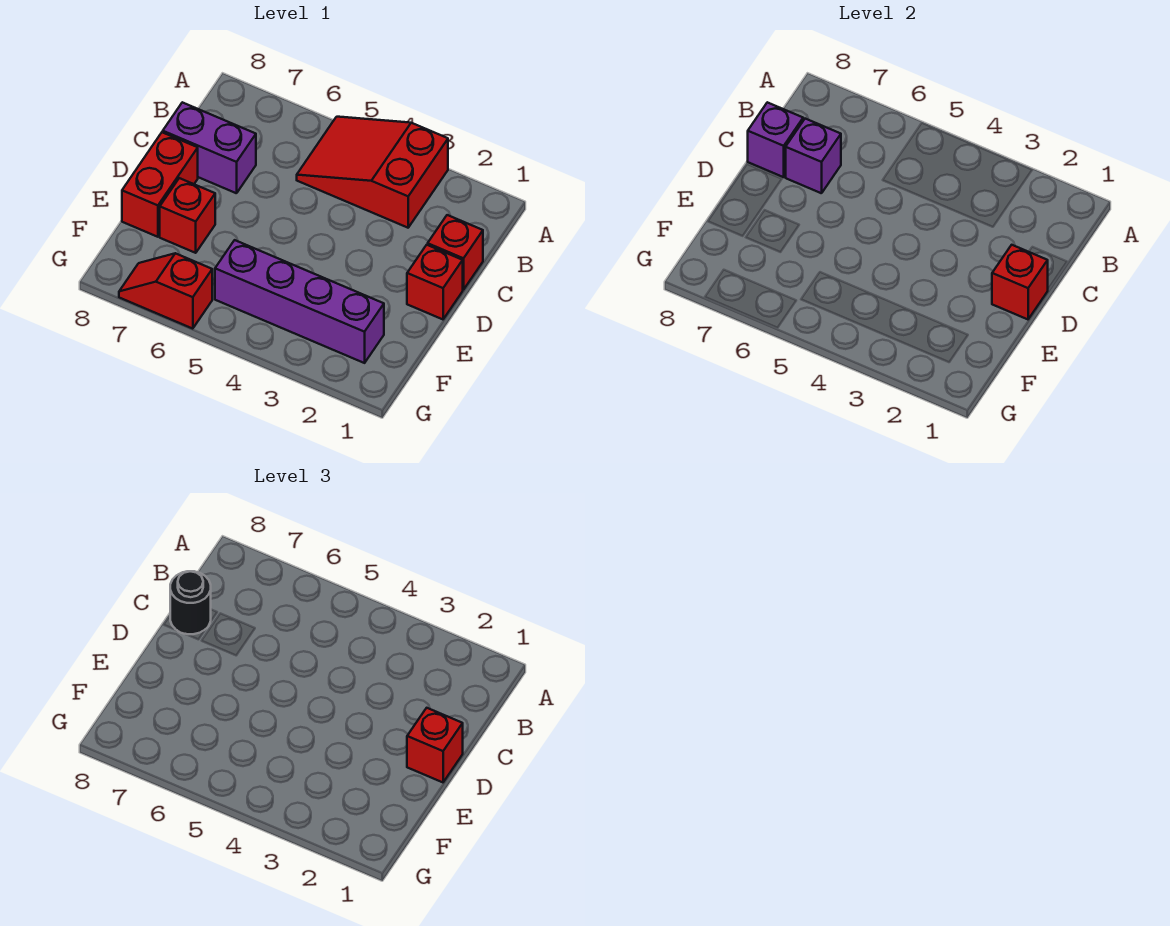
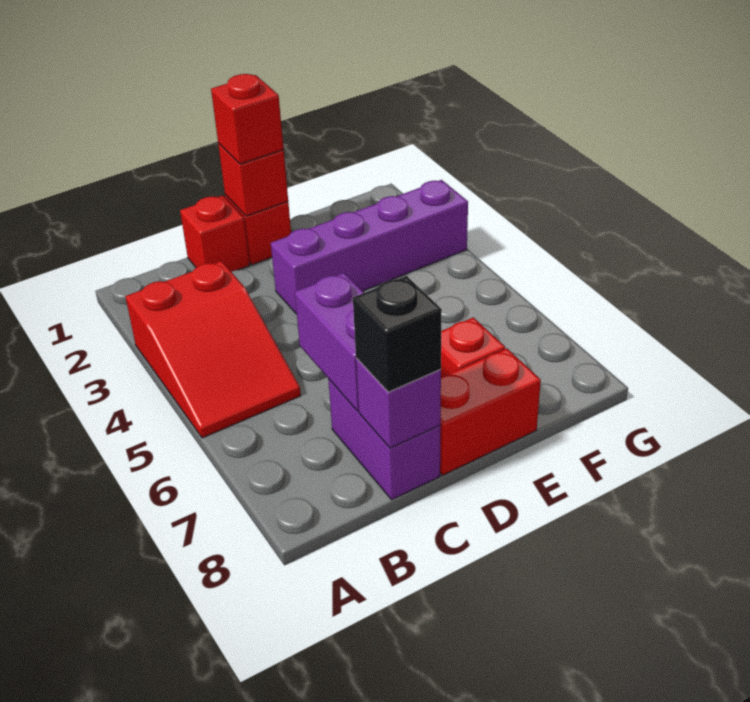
purple 1x1 brick [785,119,841,193] -> purple 1x2 brick [295,273,364,411]
black 1x1 round brick [170,571,211,634] -> black 1x1 brick [353,276,442,392]
purple 1x4 brick [215,240,384,363] -> purple 1x4 brick turned to [271,180,468,314]
red 1x2 slope [119,253,212,329] -> none

